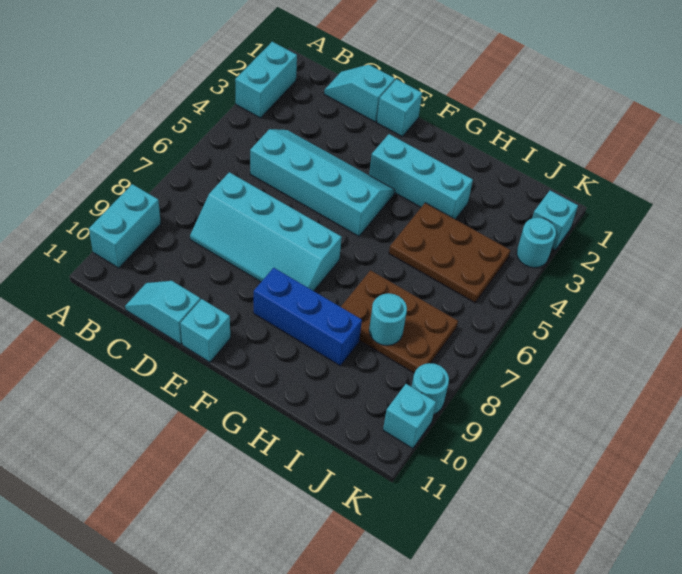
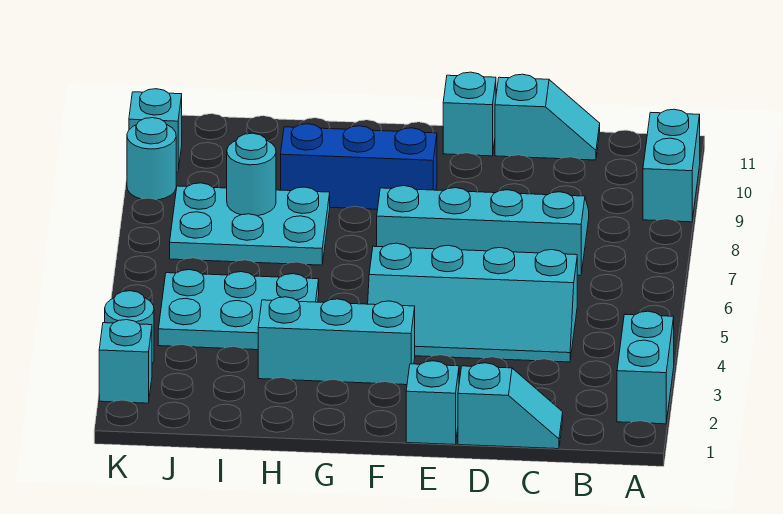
brown 2x3 plate [389,203,510,303] -> cyan 2x3 plate [158,270,319,350]
brown 2x3 plate [341,270,458,373] -> cyan 2x3 plate [170,183,330,265]

